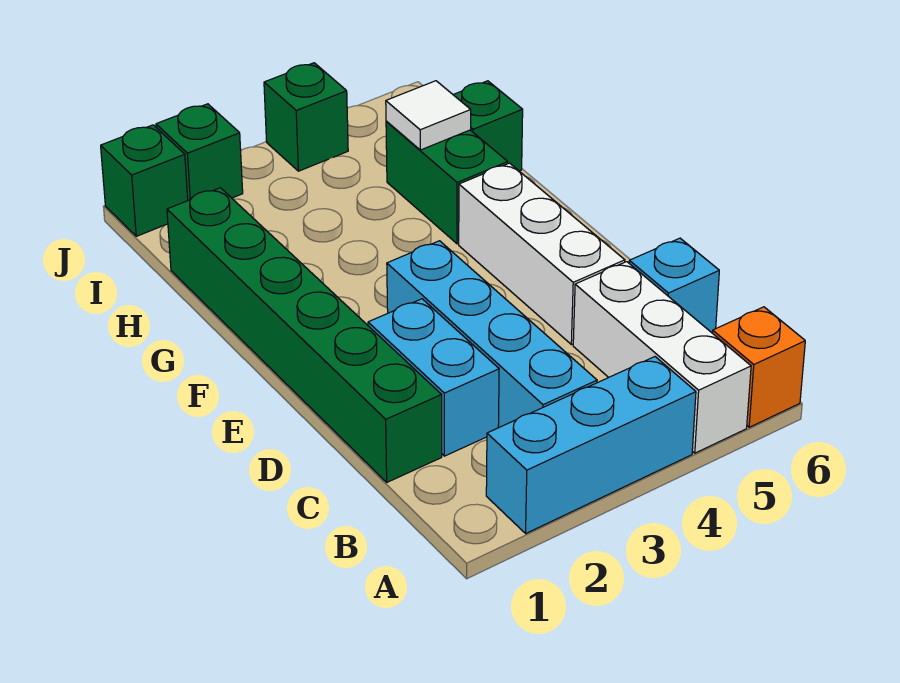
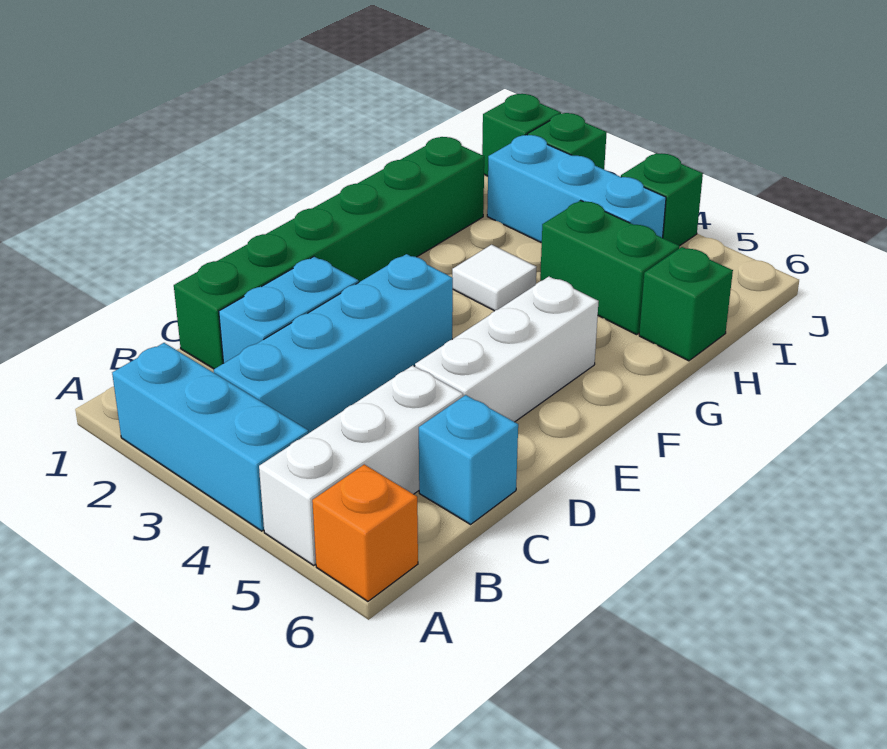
green 1x2 brick [386,121,508,244] -> green 1x2 brick turned to [540,200,679,335]
white 1x1 tile [386,81,471,150] -> white 1x1 tile moved to [452,245,536,311]
none -> cyan 1x3 brick [487,135,666,243]

